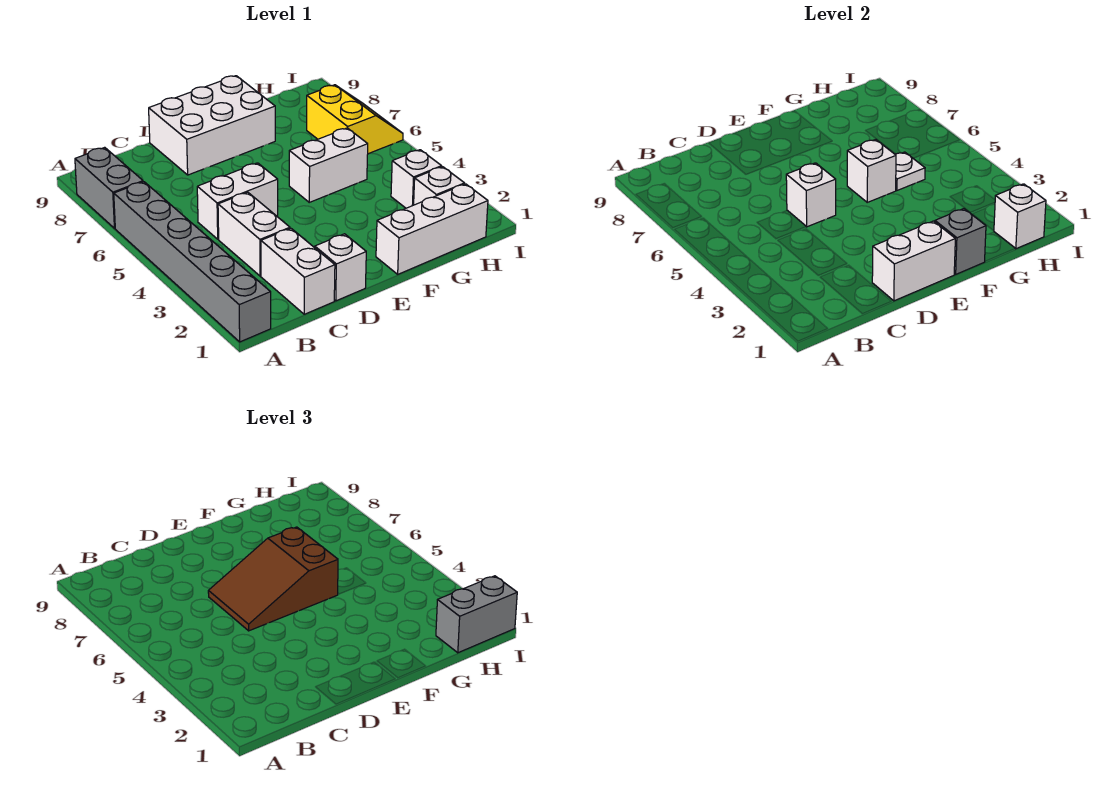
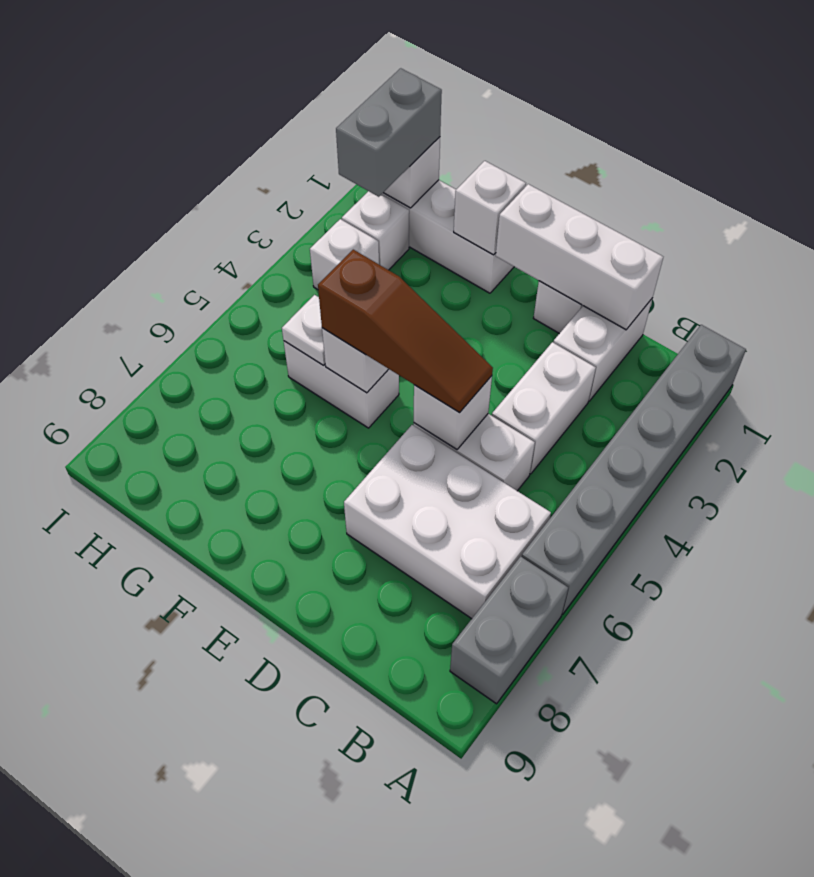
white 1x2 brick [872,221,955,301] -> white 1x3 brick [496,184,663,330]
brown 2x3 slope [208,527,338,631] -> brown 1x3 slope [318,250,493,413]
white 2x3 brick [149,76,275,175] -> white 2x3 brick moved to [344,425,551,619]
grey 1x1 brick [935,209,986,274] -> white 1x1 brick [454,161,526,255]
grey 1x2 brick [436,576,517,653] -> grey 1x2 brick turned to [336,68,442,197]
yellow 2x2 slope [307,85,403,154] -> none

